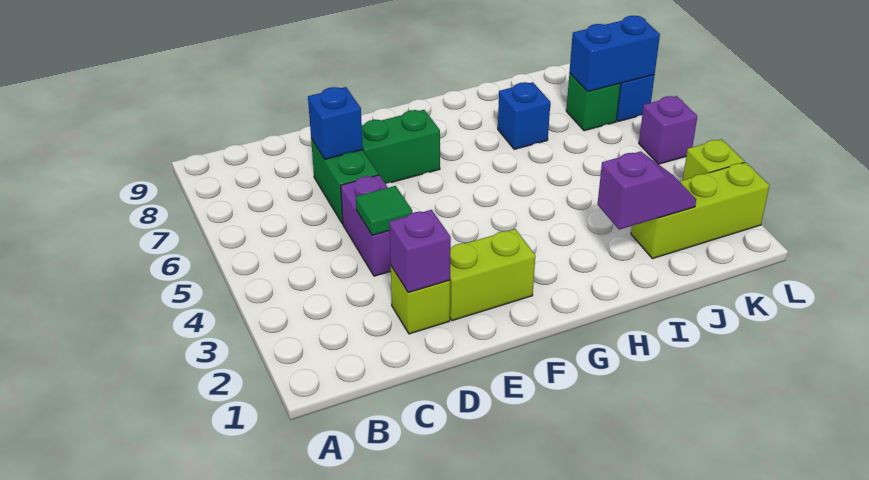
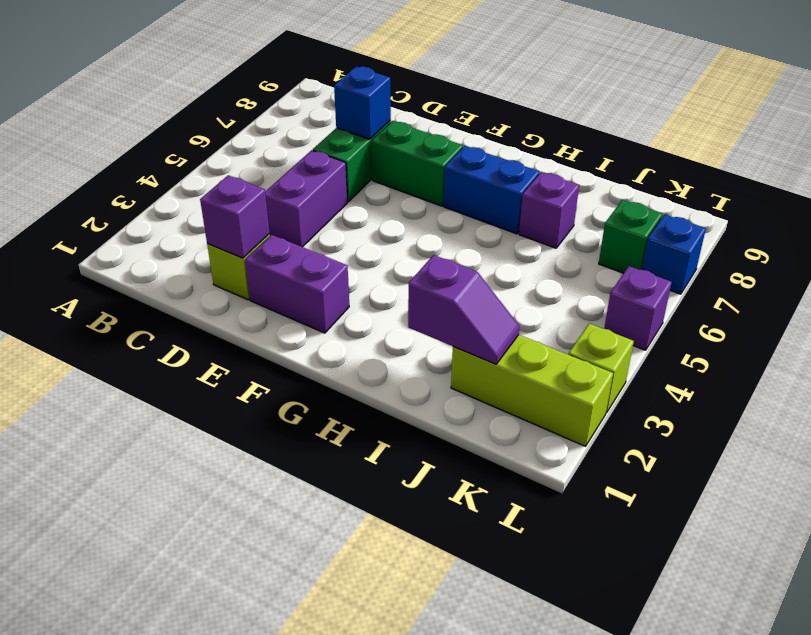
green 1x1 tile [356,186,412,235] -> none
lime 1x2 brick [450,229,535,321] -> purple 1x2 brick [245,235,349,333]
blue 1x1 brick [498,82,550,149] -> purple 1x1 brick [519,172,579,248]
blue 1x2 brick [569,16,660,92] -> blue 1x2 brick moved to [444,146,539,234]

